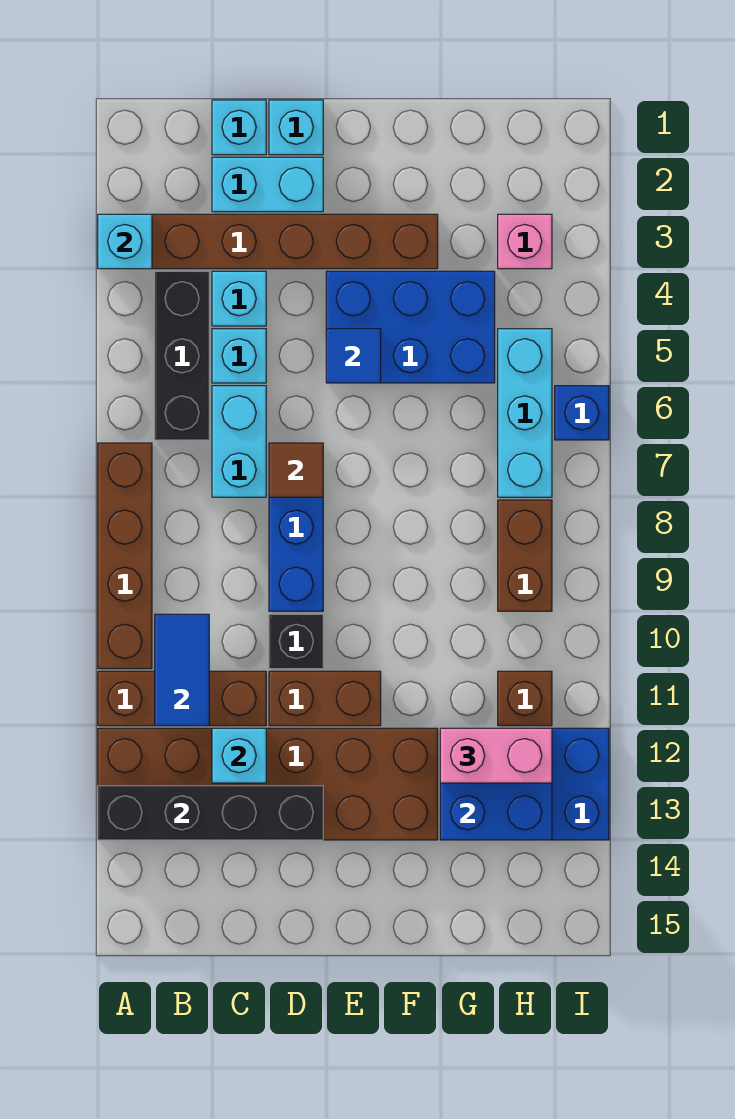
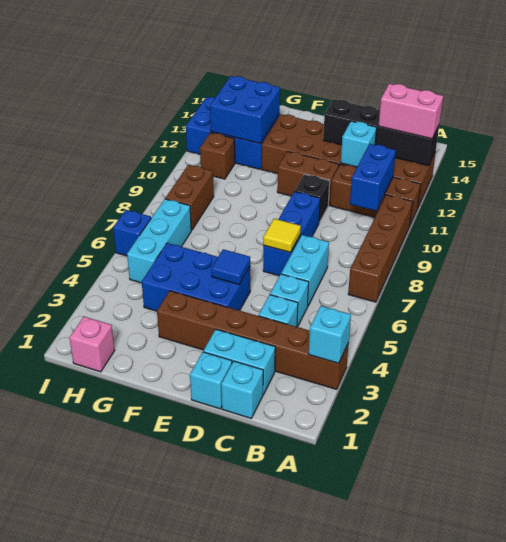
black 1x3 brick [155,271,209,440] -> none
blue 1x2 tile [155,614,209,726] -> blue 1x2 brick [350,144,396,211]
brown 1x1 tile [269,443,323,497] -> yellow 1x1 tile [263,219,301,252]
pink 1x2 brick [440,728,552,783] -> pink 1x2 brick moved to [379,84,443,139]
pink 1x1 brick [498,214,552,269] -> pink 1x1 brick moved to [69,317,115,372]

